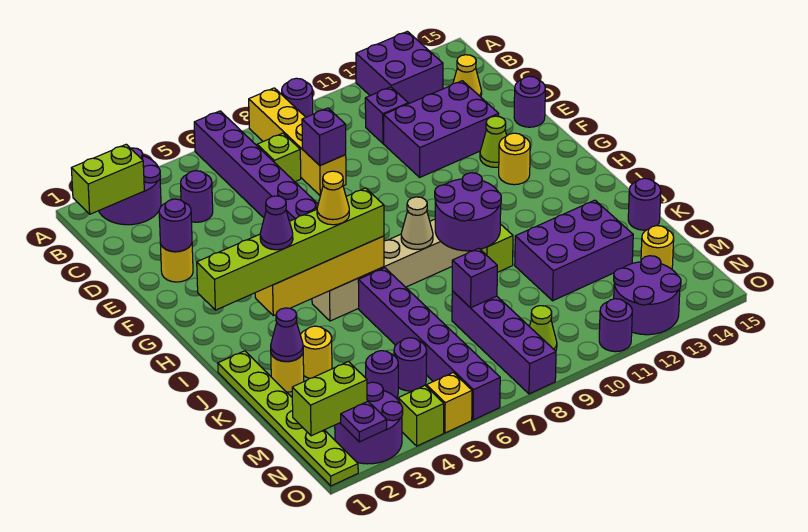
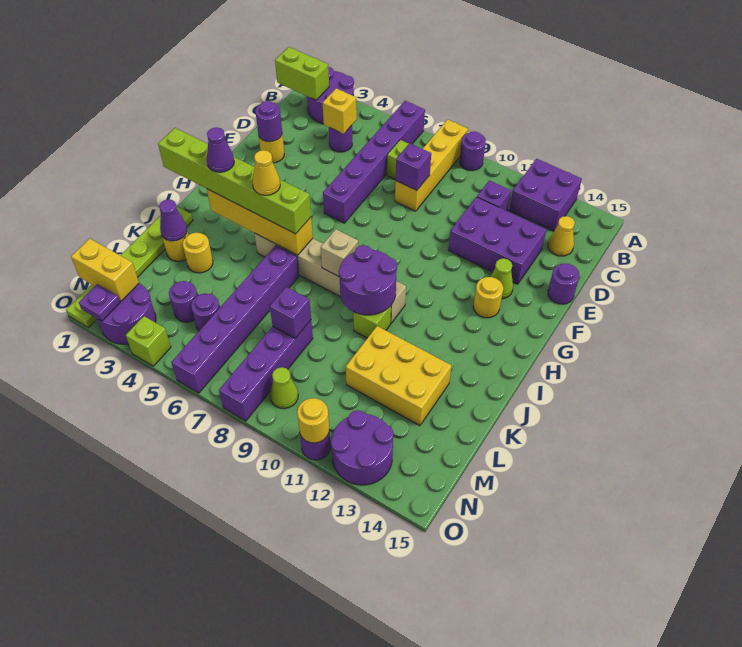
tan 1x1 cone [401,197,433,249] -> tan 1x1 brick [321,229,358,277]
purple 2x3 brick [515,200,633,301] -> yellow 2x3 brick [346,326,451,426]
purple 1x1 round brick [628,178,661,230] -> none
yellow 1x1 round brick [641,226,674,269] -> yellow 1x1 round brick moved to [297,398,329,443]
lime 1x2 brick [292,362,367,436] -> yellow 1x2 brick [71,239,139,301]
yellow 1x1 brick [426,373,472,433] -> yellow 1x1 brick moved to [323,88,357,134]

